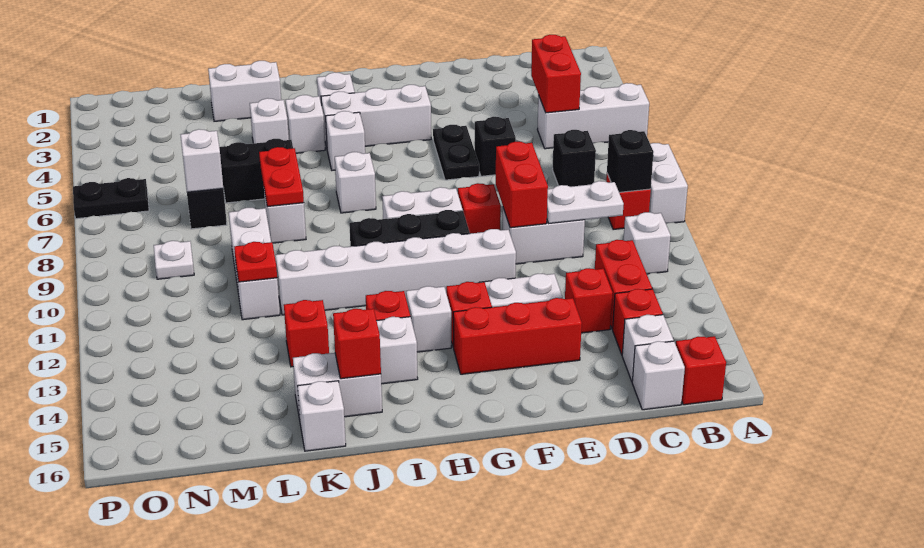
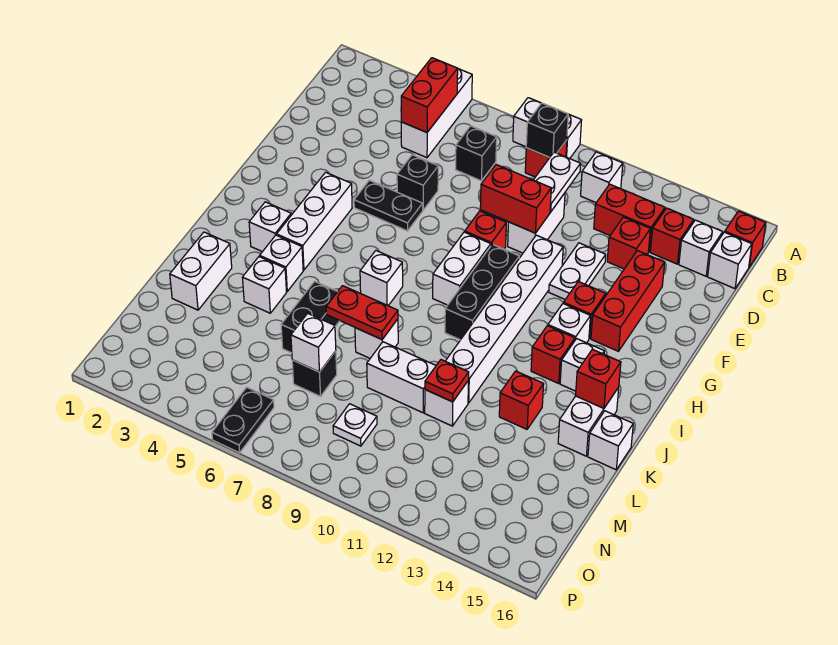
red 1x2 brick [531,35,581,113] -> red 1x2 brick turned to [401,58,458,132]
white 1x1 brick [326,111,365,170] -> none

